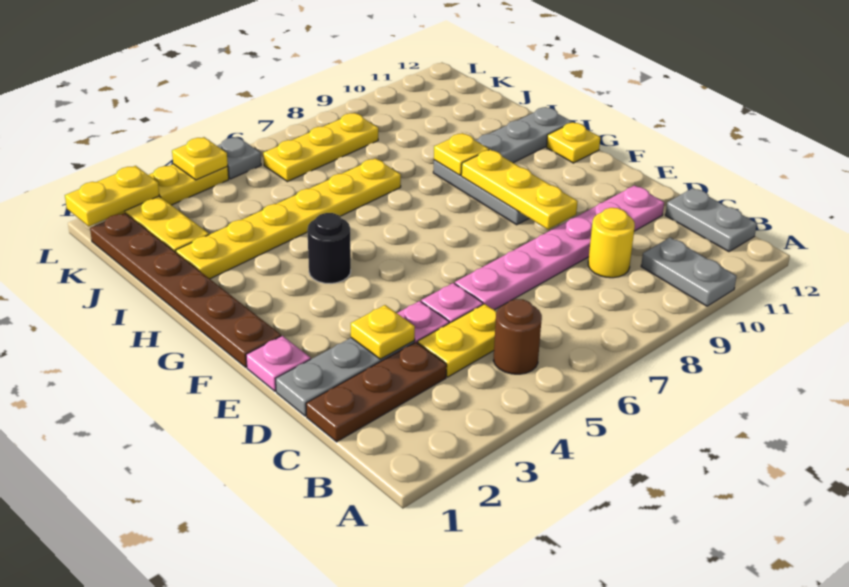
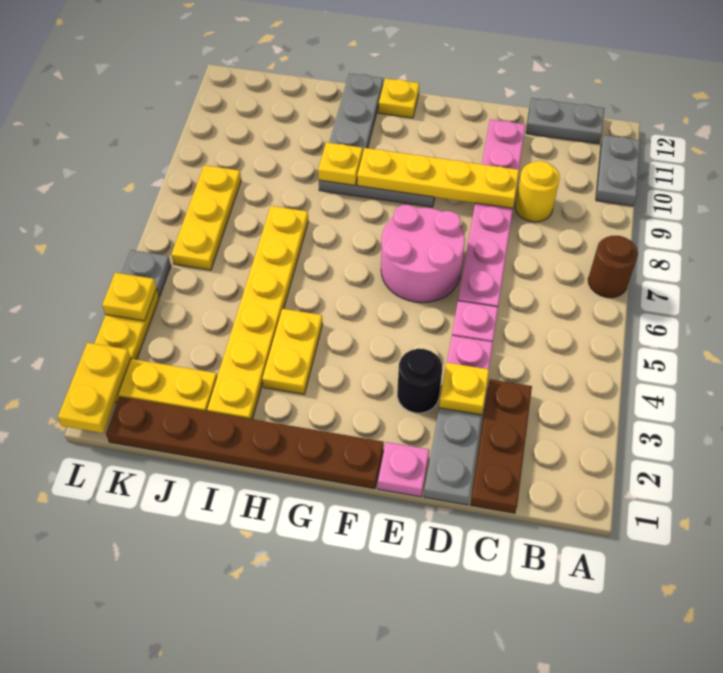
grey 1x2 plate [641,237,737,306] -> grey 1x2 plate turned to [596,135,640,206]
brown 1x1 round brick [493,299,542,374] -> brown 1x1 round brick moved to [588,236,638,298]
yellow 1x2 plate [418,304,496,377] -> yellow 1x2 plate moved to [262,309,323,394]
none -> pink 2x2 round brick [381,205,465,303]
yellow 1x3 plate [461,150,578,229] -> yellow 1x4 plate [357,148,519,208]
black 1x1 round brick [307,213,351,284] -> black 1x1 round brick moved to [397,349,442,413]

